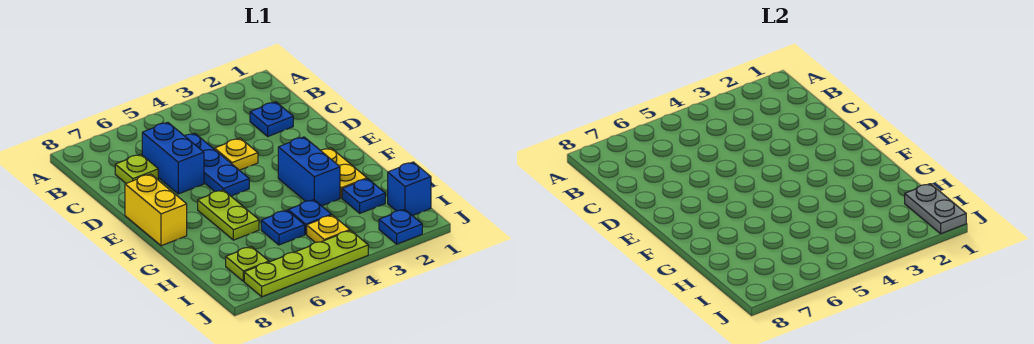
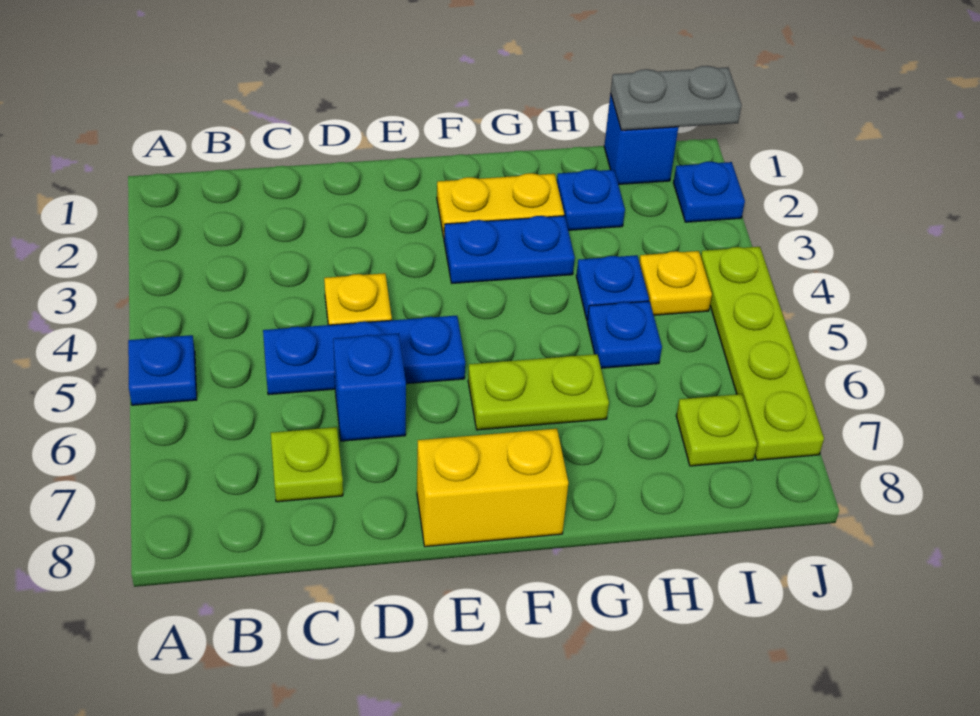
blue 1x1 plate [250,102,293,136] -> blue 1x1 plate moved to [128,335,197,405]
blue 1x2 brick [142,122,204,194] -> blue 1x1 brick [333,333,406,441]
blue 1x2 brick [278,137,340,206] -> blue 1x2 plate [444,216,575,283]

